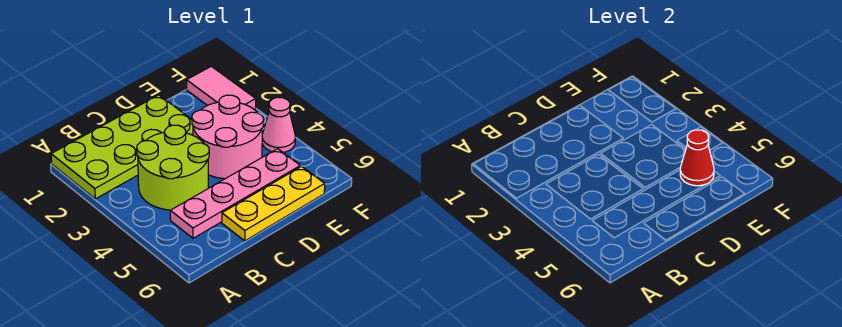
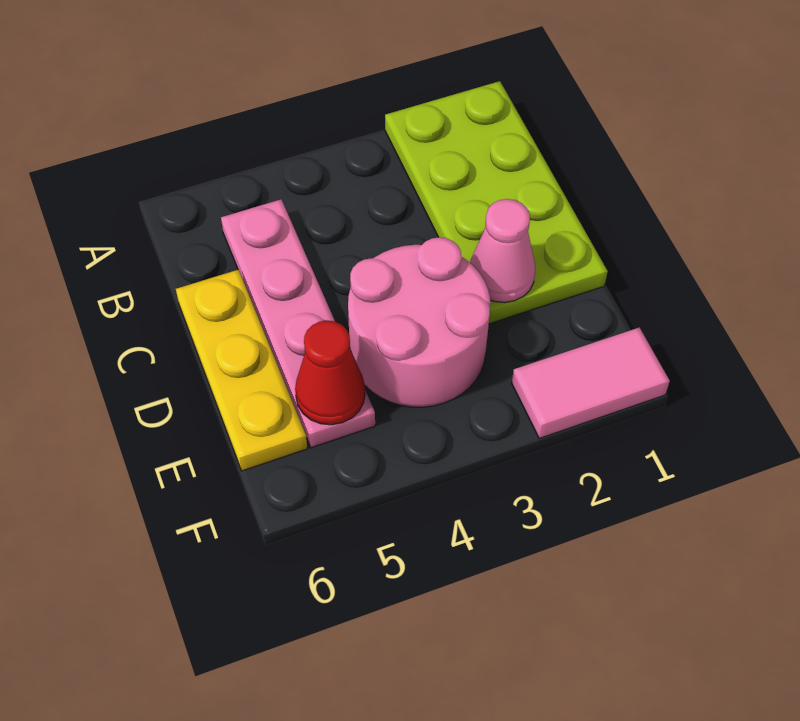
lime 2x2 round brick [137,125,209,210] -> none
pink 1x1 cone [262,97,295,152] -> pink 1x1 cone moved to [470,199,535,303]

